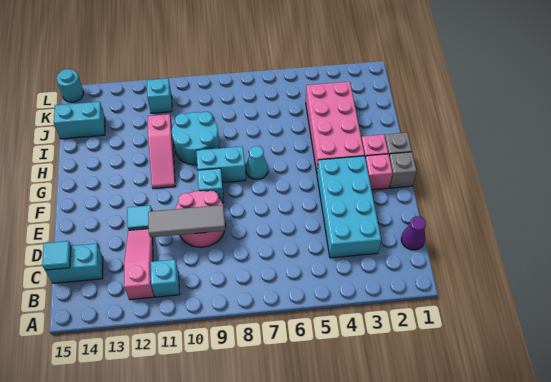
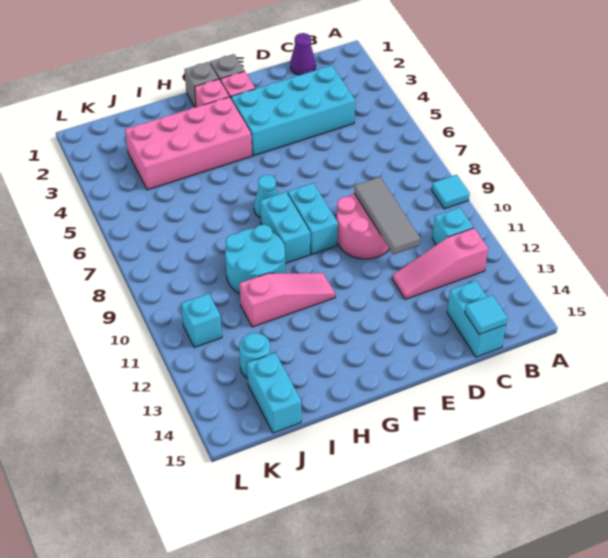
cyan 1x1 tile [127,205,152,230] -> cyan 1x1 tile moved to [432,175,470,209]
cyan 1x1 brick [198,168,224,203] -> cyan 1x2 brick [288,183,338,254]
cyan 1x1 round brick [56,69,84,102] -> cyan 1x1 round brick moved to [239,333,270,378]

